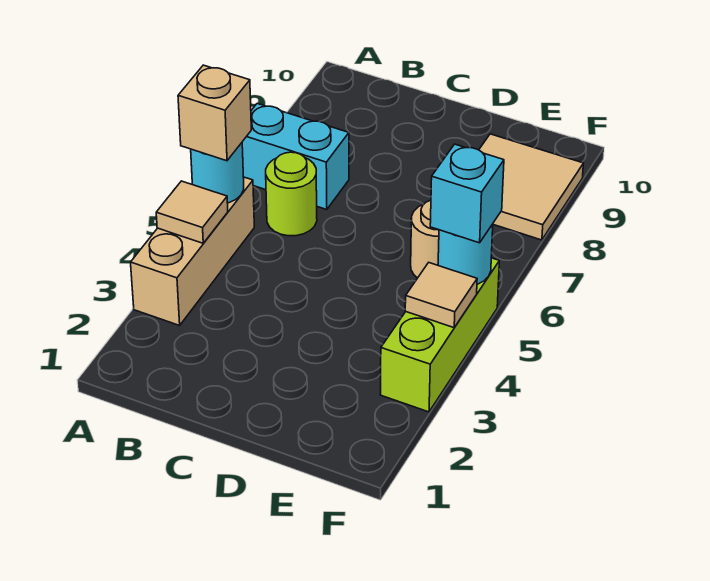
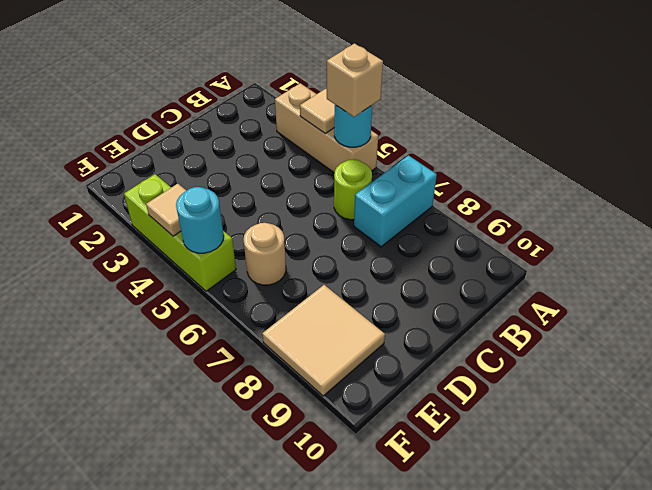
cyan 1x1 brick [430,144,504,243] -> none

